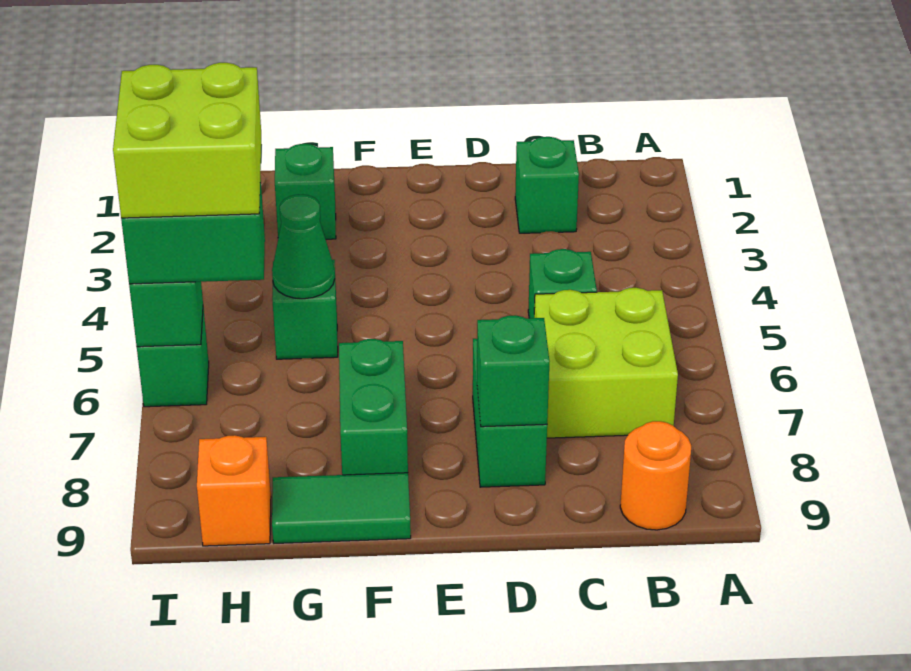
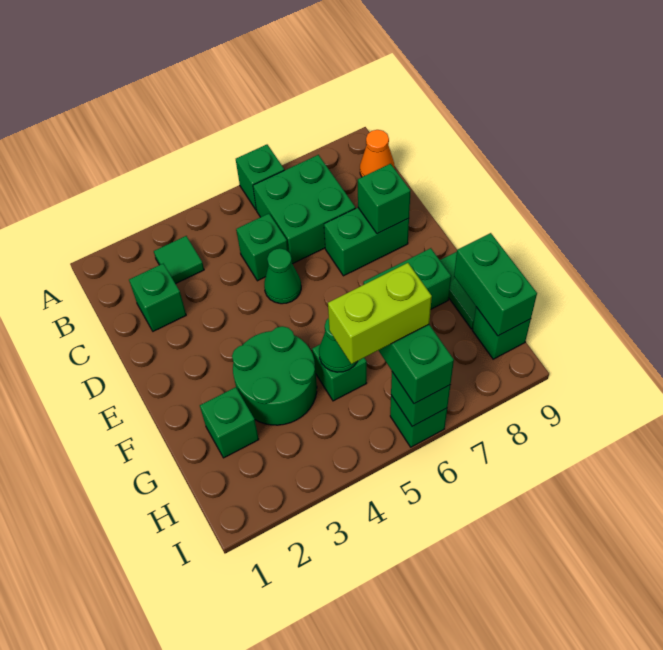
none -> green 1x1 brick [236,145,284,209]
none -> green 1x1 tile [154,236,204,284]
lime 2x2 brick [534,288,678,438] -> green 2x2 brick [253,155,355,264]
orange 1x1 round brick [620,421,691,530] -> orange 1x1 cone [360,130,395,177]
none -> green 1x1 cone [264,248,301,304]
none -> green 2x2 round brick [232,326,317,425]
none -> green 1x2 brick [454,233,537,336]
lime 2x2 brick [113,63,261,218] -> lime 1x2 brick [328,263,432,364]
orange 1x1 brick [197,435,271,546] -> green 1x1 brick [472,307,531,359]

